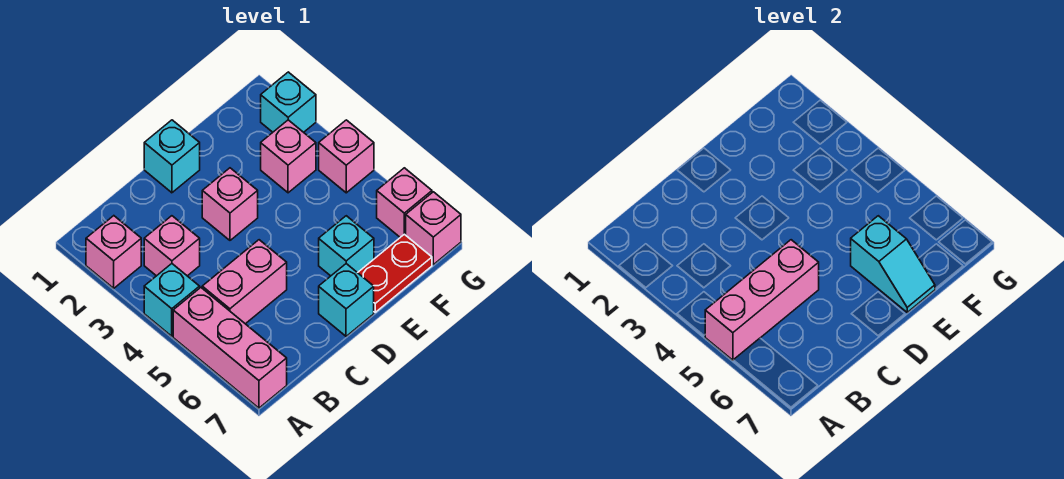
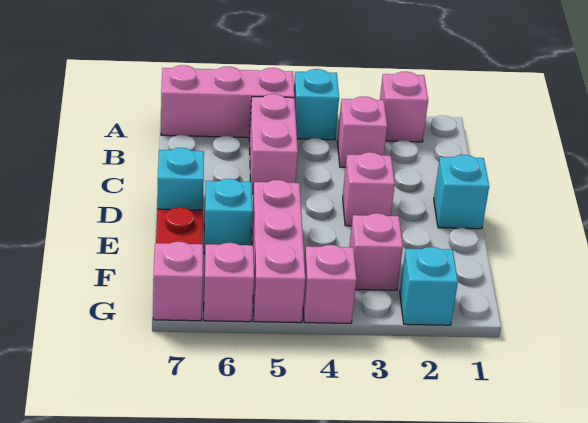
pink 1x3 brick [705,240,819,360] -> pink 1x3 brick moved to [252,180,305,323]
cyan 1x2 slope [851,216,935,312] -> none

